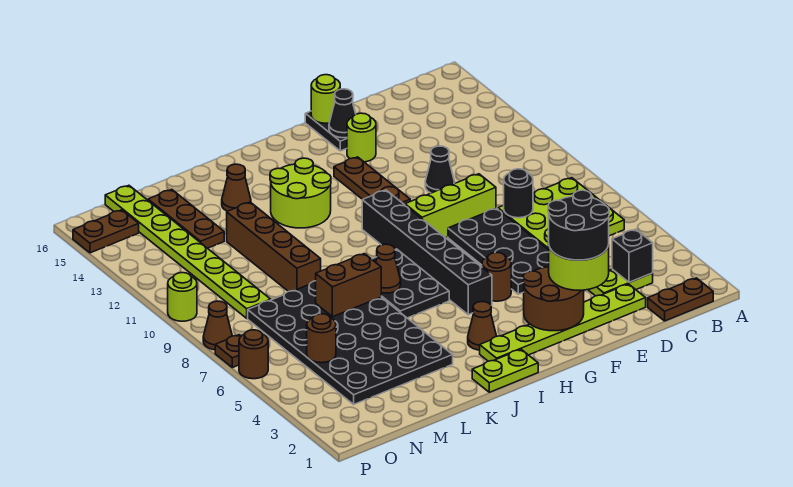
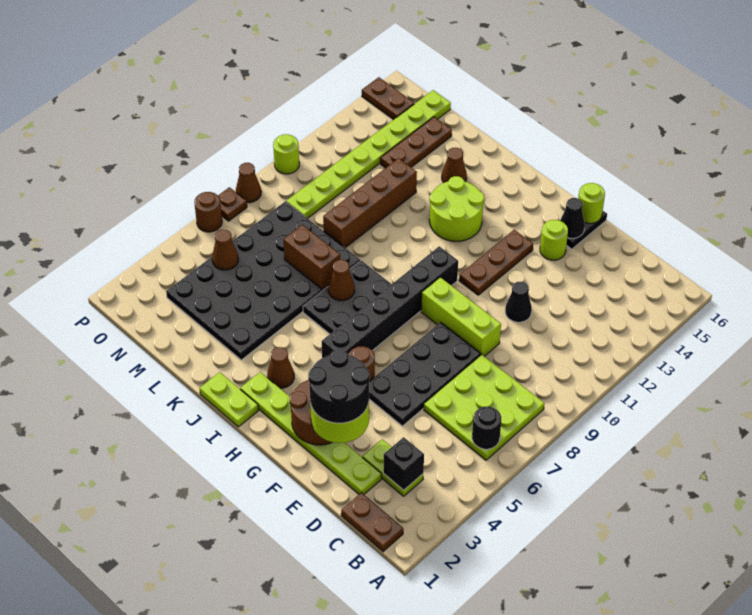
black 1x1 round brick [504,169,533,218] -> black 1x1 round brick moved to [472,407,501,449]
brown 1x1 round brick [307,314,336,363] -> brown 1x1 cone [212,230,238,270]

